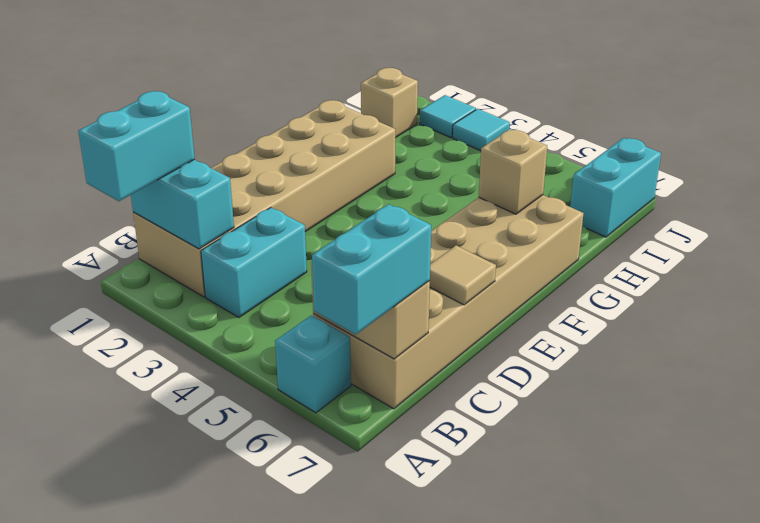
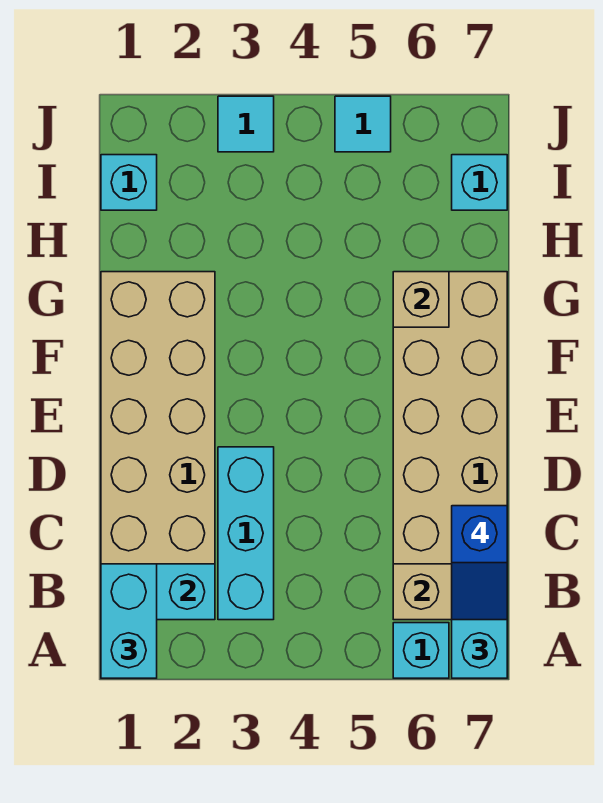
cyan 1x2 brick [201,208,307,317] -> cyan 1x3 brick [218,447,274,620]
none -> blue 1x2 slope [452,506,507,620]
tan 1x1 tile [430,245,496,305] -> none
tan 1x1 brick [361,68,418,138] -> cyan 1x1 brick [101,155,157,210]
cyan 1x2 brick [570,138,661,237] -> cyan 1x1 brick [452,155,507,210]
cyan 1x1 tile [420,95,476,138] -> cyan 1x1 tile moved to [335,96,391,152]

